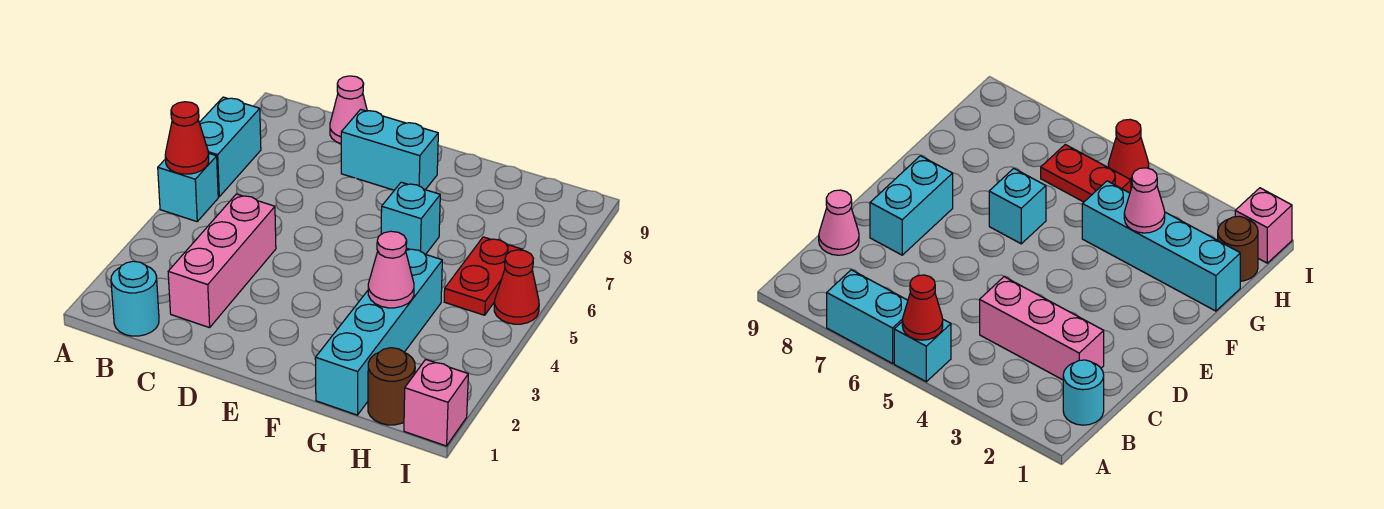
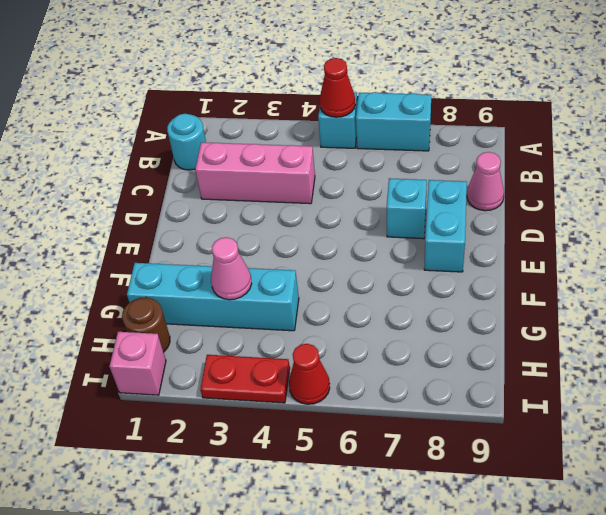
cyan 1x1 brick [381,182,440,254] -> cyan 1x1 brick moved to [387,178,427,239]
red 1x2 plate [444,237,523,315] -> red 1x2 plate moved to [200,355,290,403]

